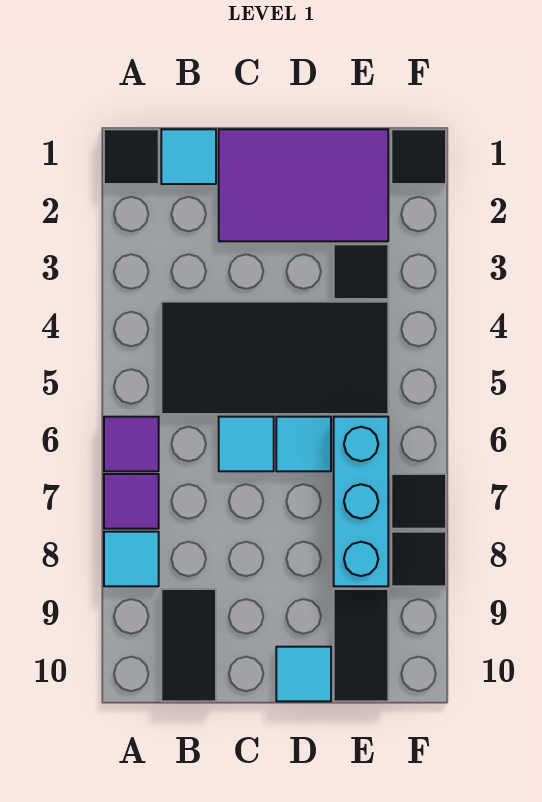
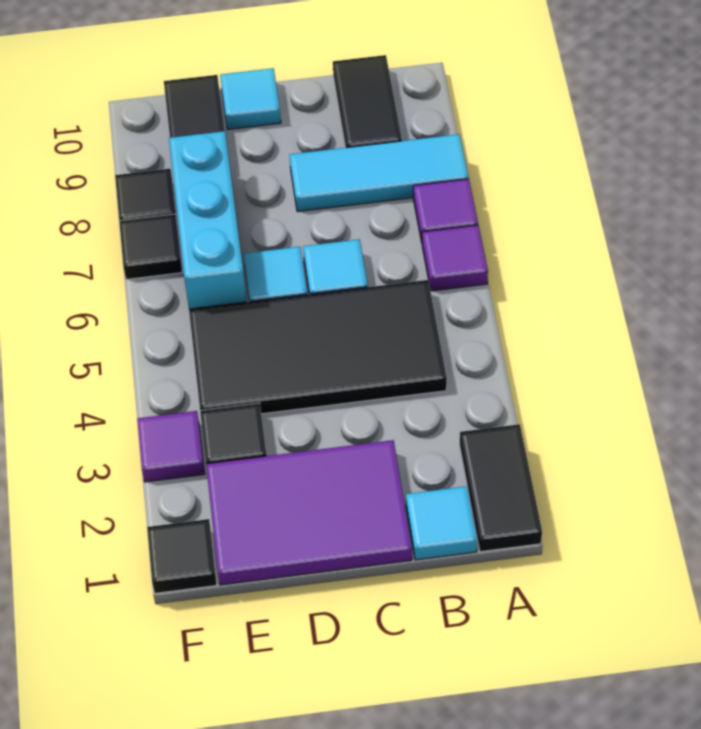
black 1x1 tile [104,129,159,184] -> black 1x2 tile [460,424,542,552]
cyan 1x1 tile [104,532,159,586] -> cyan 1x3 tile [290,134,469,212]
none -> purple 1x1 tile [137,411,205,482]

